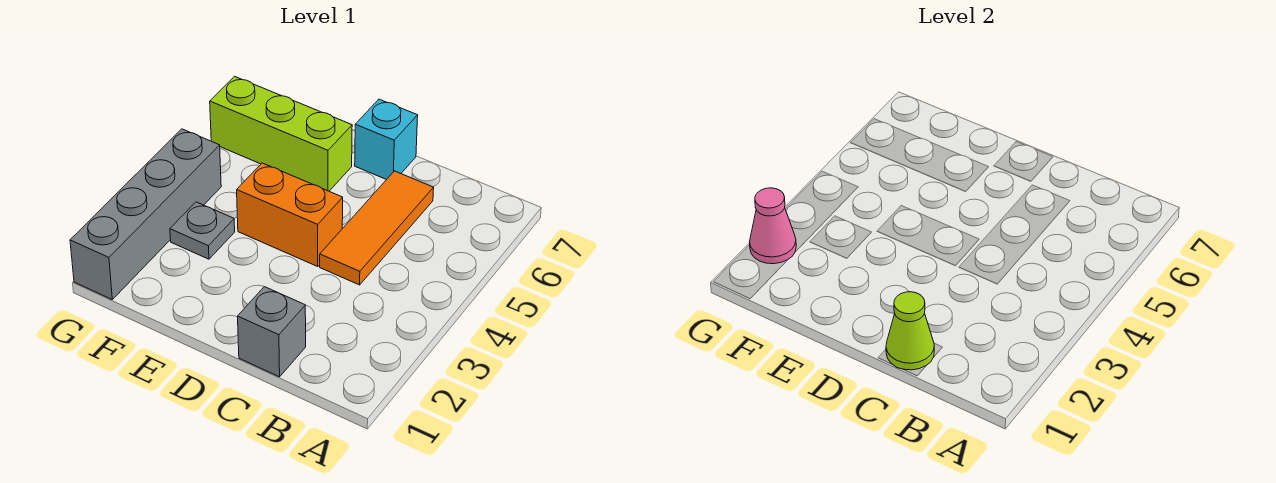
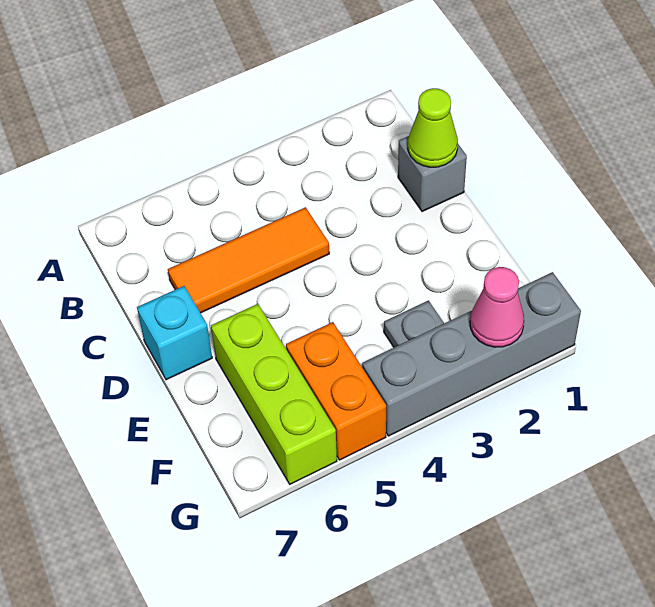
orange 1x2 brick [237,163,343,266] -> orange 1x2 brick moved to [286,322,386,460]

